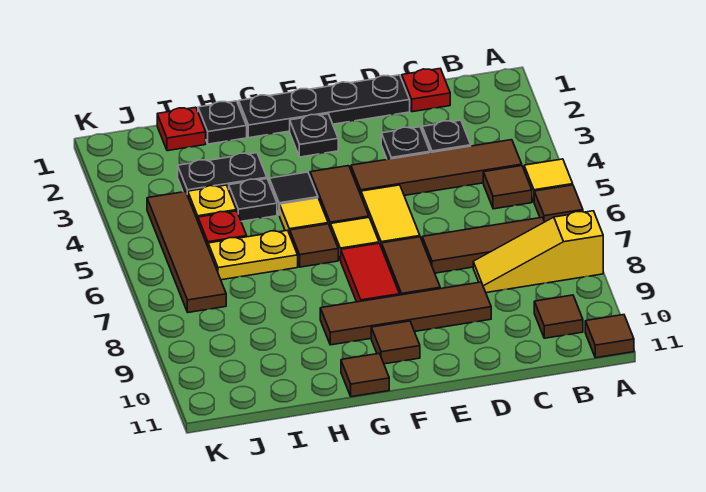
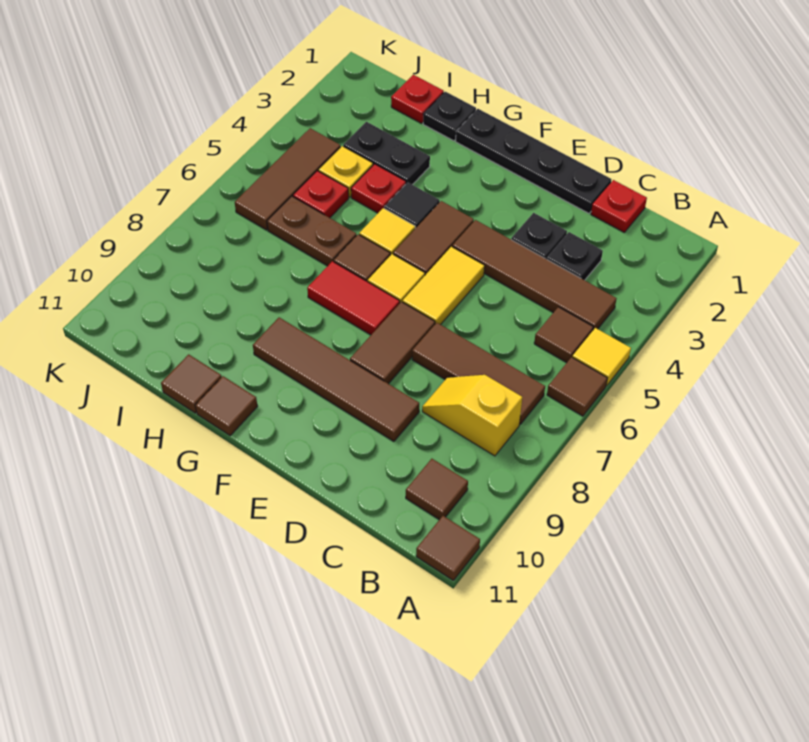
yellow 1x3 slope [473,211,603,293] -> yellow 1x2 slope [422,375,522,456]
black 1x1 plate [290,114,338,157] -> none
red 1x2 tile [340,243,400,302] -> red 1x2 tile turned to [307,261,400,335]
brown 1x1 tile [371,321,420,364] -> brown 1x1 tile moved to [161,354,222,413]
black 1x1 plate [229,179,277,221] -> red 1x1 plate [351,164,406,213]
yellow 1x2 plate [208,230,298,280] -> brown 1x2 plate [267,196,356,266]
brown 1x4 tile [147,192,226,312] -> brown 1x3 tile [235,128,341,230]

